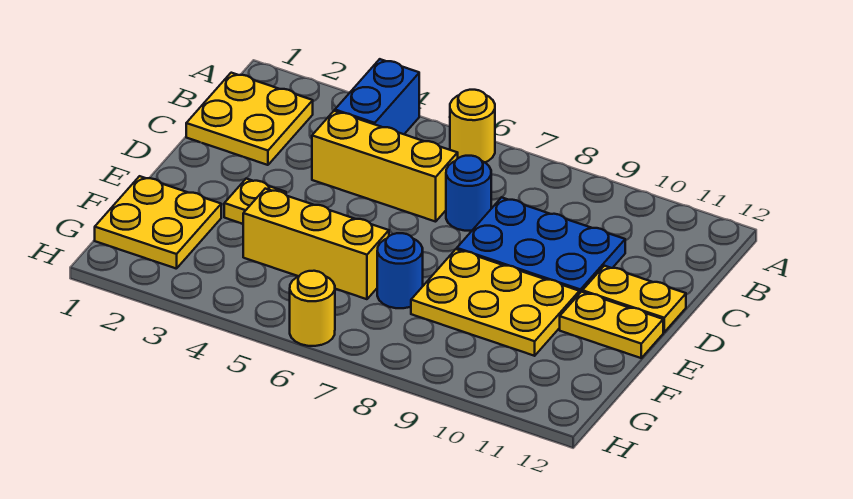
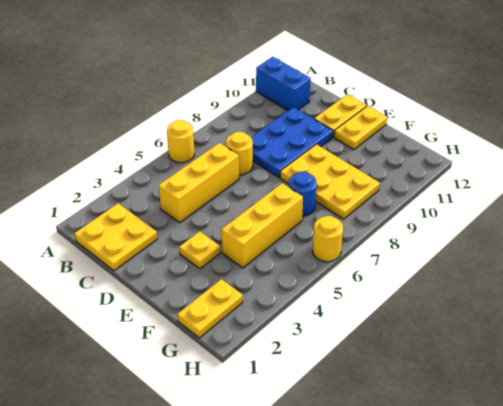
blue 1x2 brick [335,59,419,134] -> blue 1x2 brick moved to [256,57,311,111]
blue 1x1 round brick [446,156,491,231] -> yellow 1x1 round brick [226,132,253,175]
yellow 2x3 plate [411,249,579,356] -> yellow 2x3 plate turned to [280,144,380,219]
yellow 2x2 plate [95,176,221,269] -> yellow 1x2 plate [178,279,243,338]

